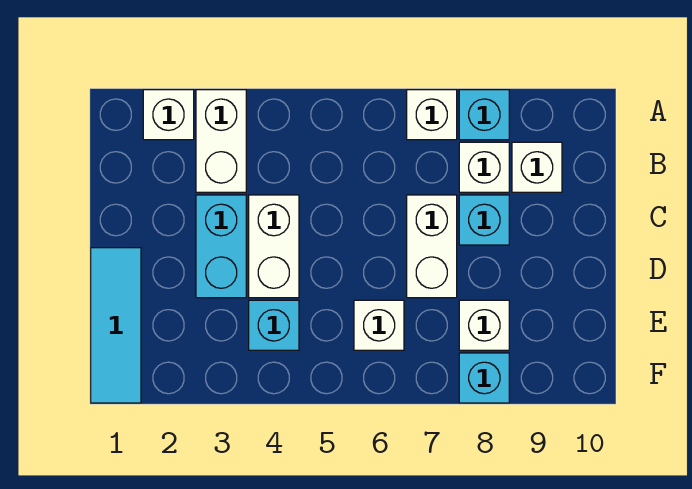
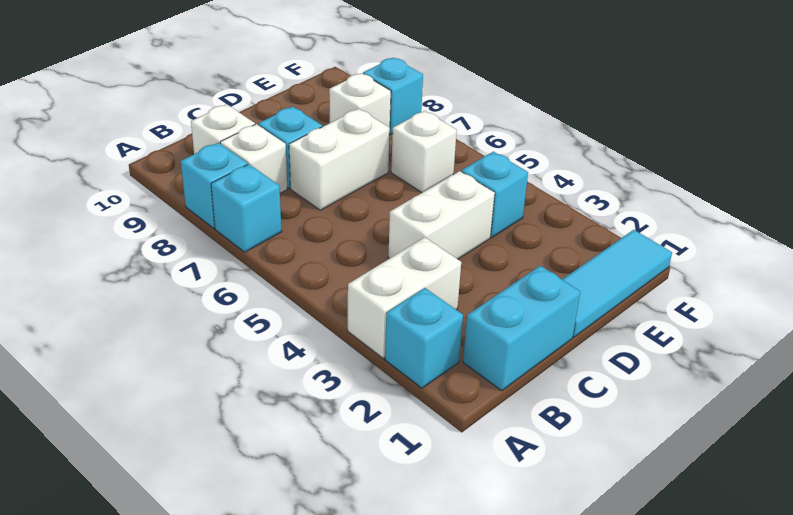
white 1x1 brick [143,90,194,140] -> cyan 1x1 brick [385,288,463,388]
white 1x1 brick [407,90,457,140] -> cyan 1x1 brick [211,164,281,252]
cyan 1x2 brick [196,195,246,298] -> cyan 1x2 brick moved to [463,266,580,391]

